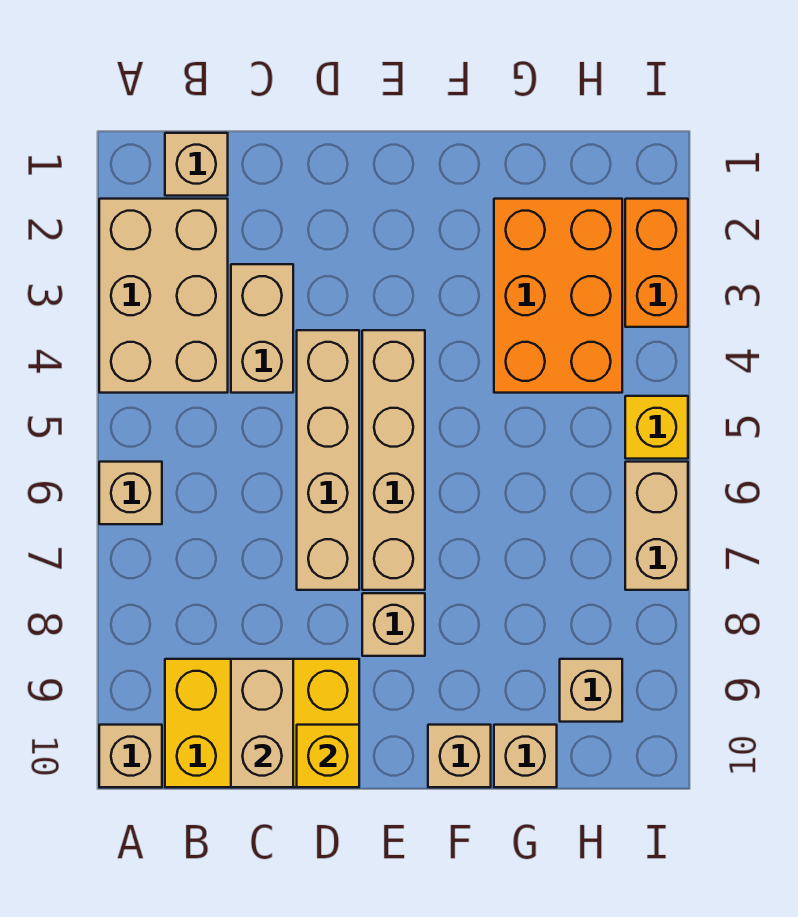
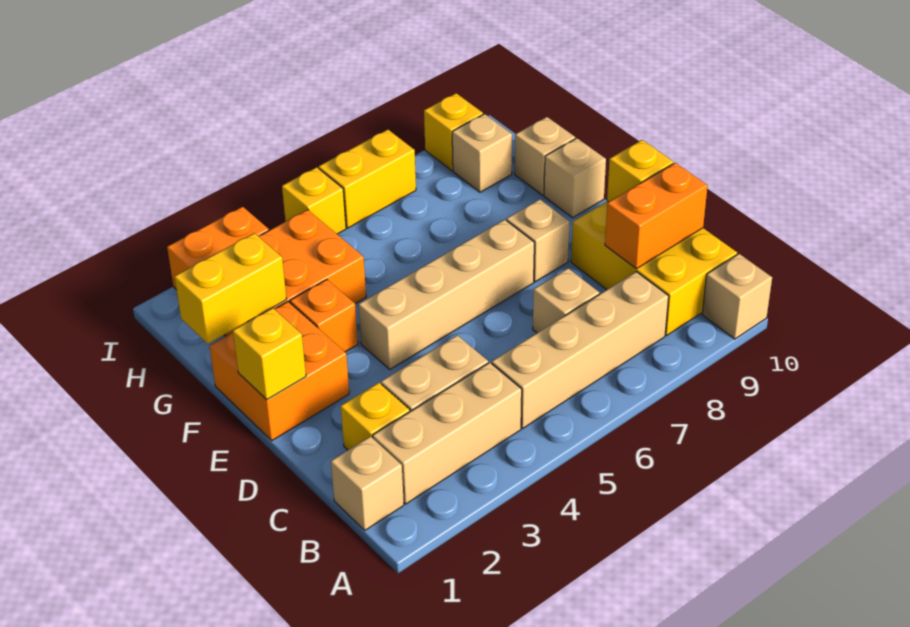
tan 2x3 brick [99,199,228,393] -> tan 1x3 brick [372,362,522,504]
tan 1x1 brick [99,462,162,524] -> tan 1x1 brick moved to [533,268,599,333]
none -> yellow 1x1 brick [341,383,410,450]
tan 1x2 brick [231,659,293,787] -> orange 1x2 brick [605,163,708,269]
tan 1x4 brick [297,330,359,590] -> tan 1x4 brick moved to [492,272,669,428]
none -> orange 2x2 brick [209,302,349,440]
none -> yellow 1x1 brick [233,308,306,400]
none -> orange 1x1 brick [290,280,358,352]
none -> yellow 1x2 brick [174,233,287,344]
tan 1x2 brick [625,462,688,590] -> yellow 1x2 brick [319,130,416,228]
none -> yellow 1x1 brick [424,93,483,170]

